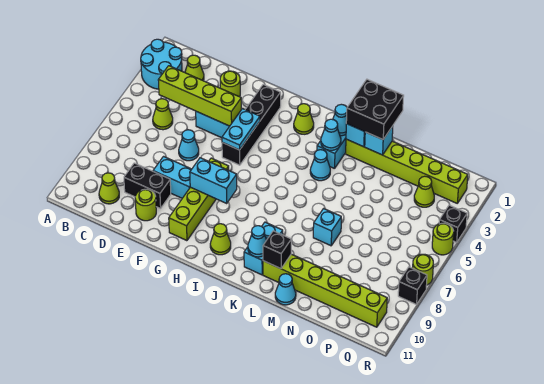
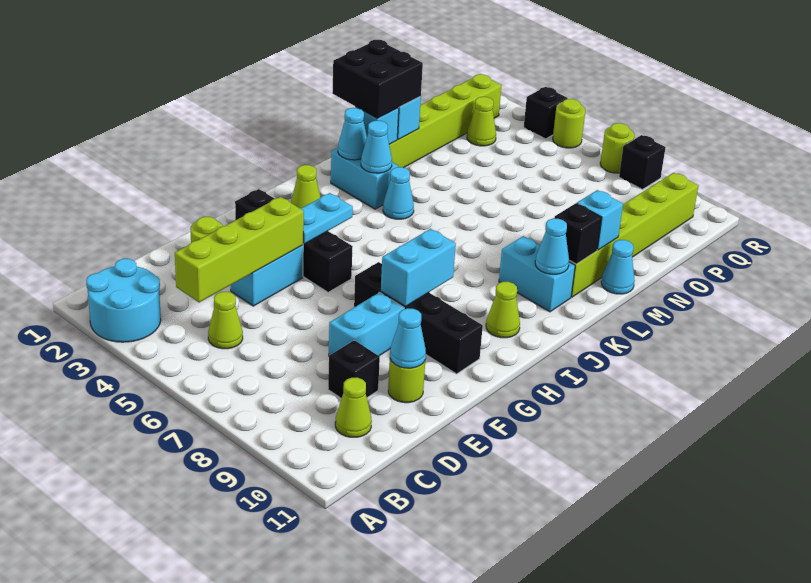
lime 1x1 cone [185,55,204,80] -> none
black 1x2 brick [124,163,171,208] -> black 1x1 brick [328,340,380,399]
cyan 1x1 cone [179,130,199,161] -> cyan 1x1 cone moved to [390,308,426,368]
cyan 1x2 plate [222,109,260,150] -> cyan 1x2 plate turned to [300,193,353,244]
lime 1x4 brick [169,158,229,241] -> black 1x4 brick [354,262,483,374]
cyan 1x1 brick [313,209,341,246] -> cyan 1x1 brick moved to [577,190,623,250]

